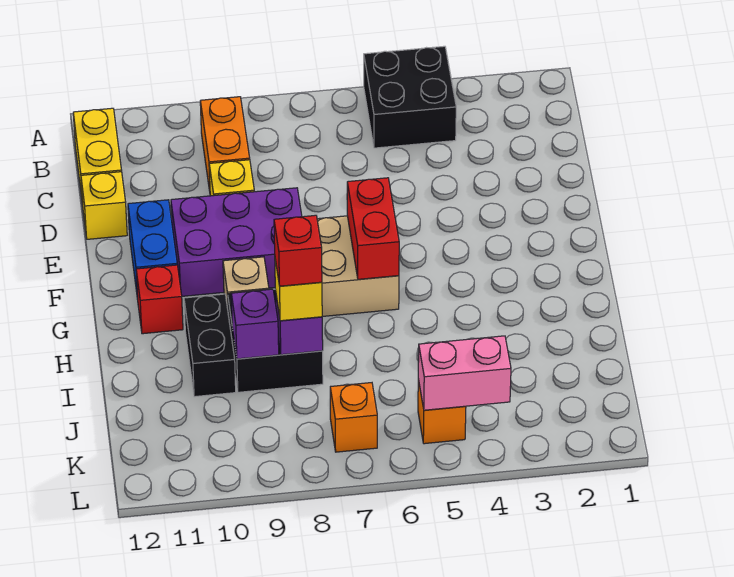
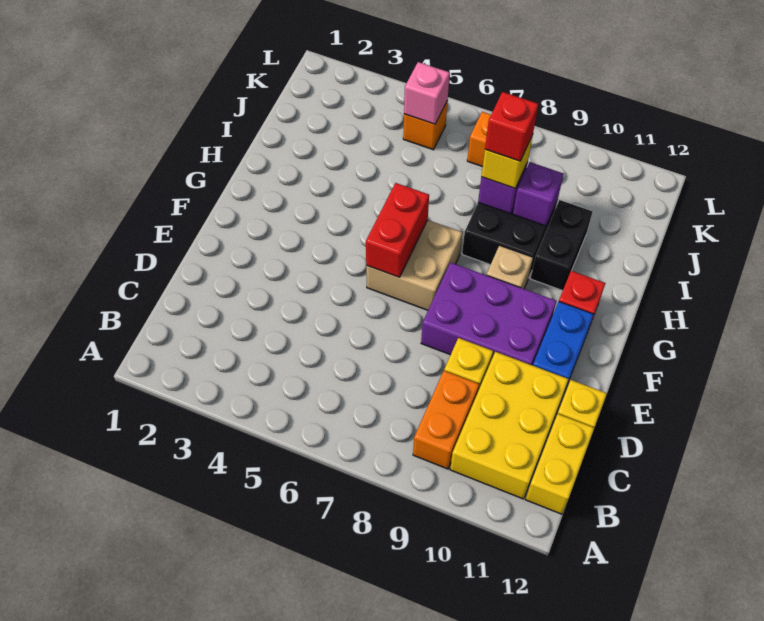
black 2x2 brick [364,46,456,148] -> none
none -> yellow 2x3 brick [450,352,568,499]
pink 1x2 brick [418,336,511,410] -> pink 1x1 brick [404,62,450,124]

